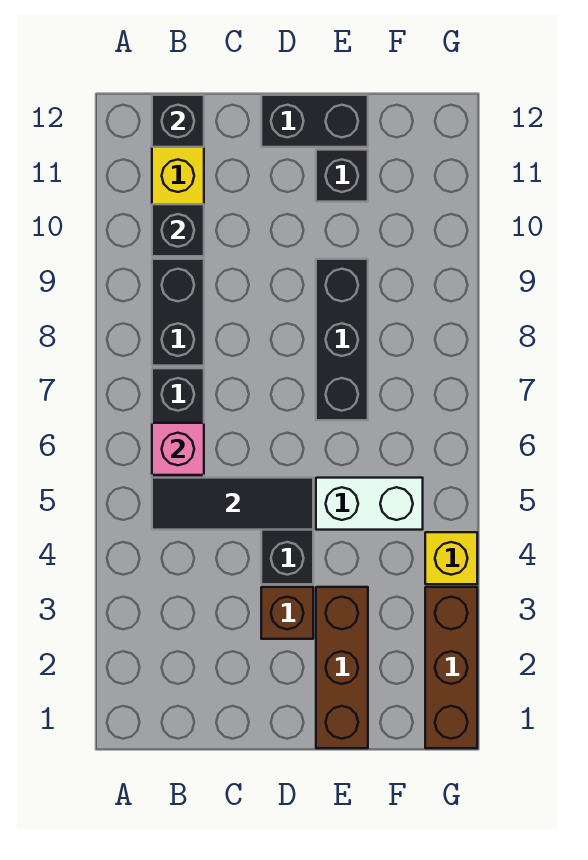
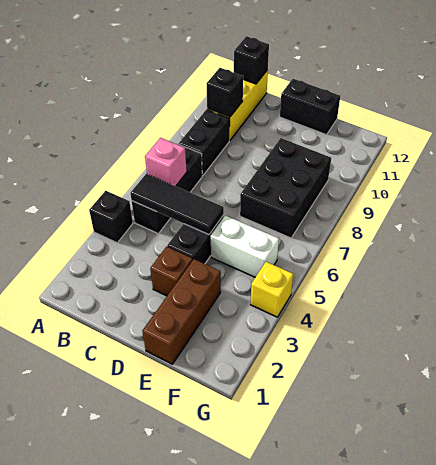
black 1x3 brick [316,259,368,420] -> black 2x3 brick [240,138,331,238]
black 1x1 brick [316,150,368,202] -> black 1x1 brick moved to [89,191,133,243]
brown 1x3 brick [425,587,477,748] -> none

